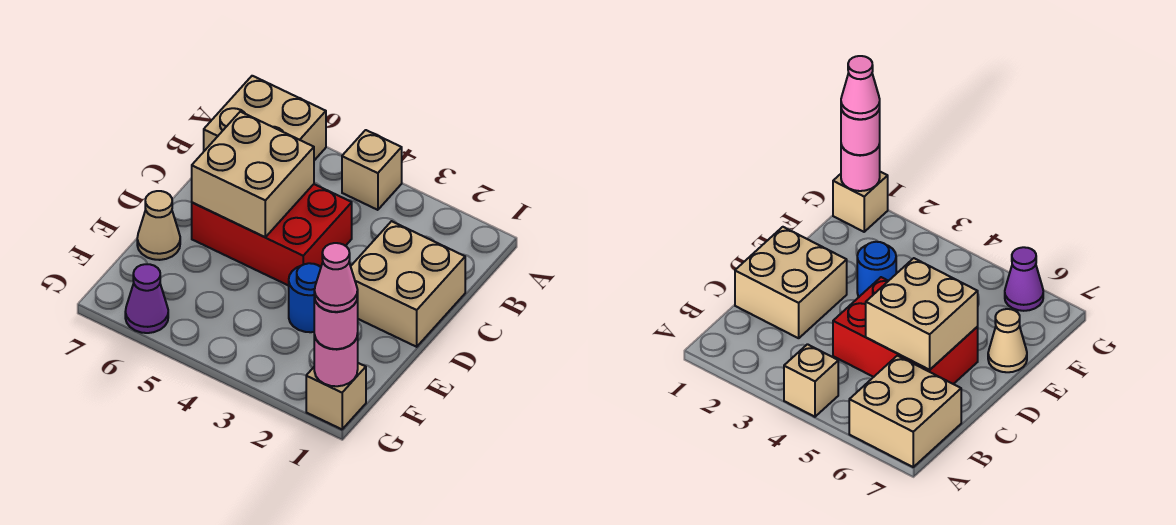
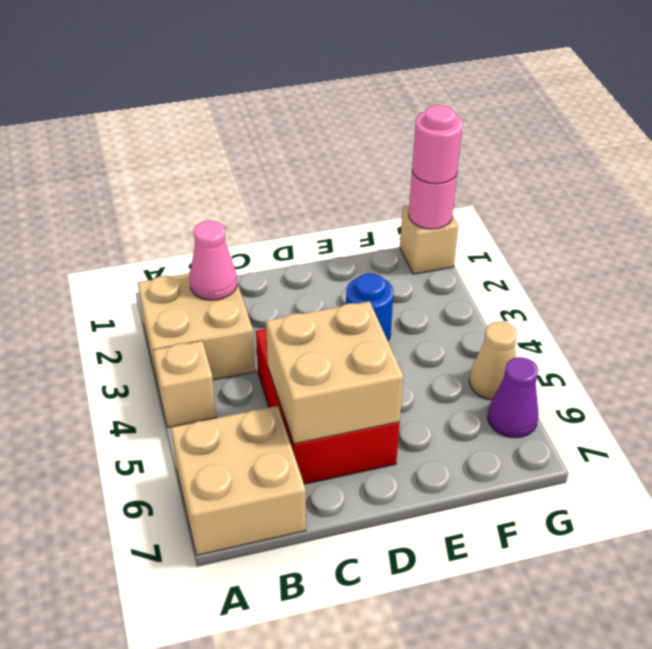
tan 2x2 brick [351,221,465,347] -> tan 2x2 brick moved to [138,273,255,389]
tan 1x1 cone [137,191,180,260] -> tan 1x1 cone moved to [469,322,517,400]
pink 1x1 cone [314,243,358,312] -> pink 1x1 cone moved to [190,221,237,300]

